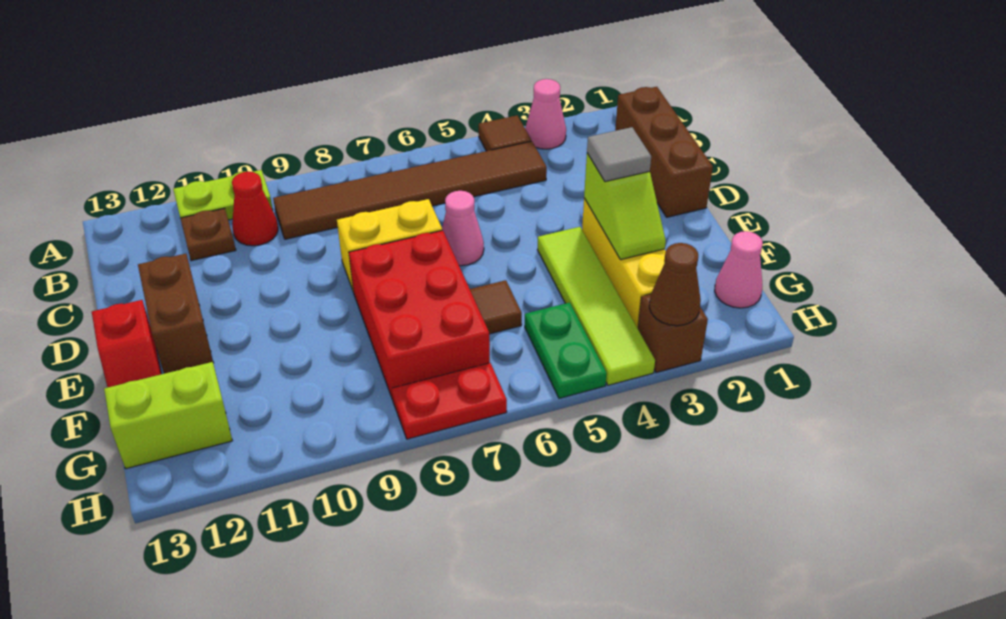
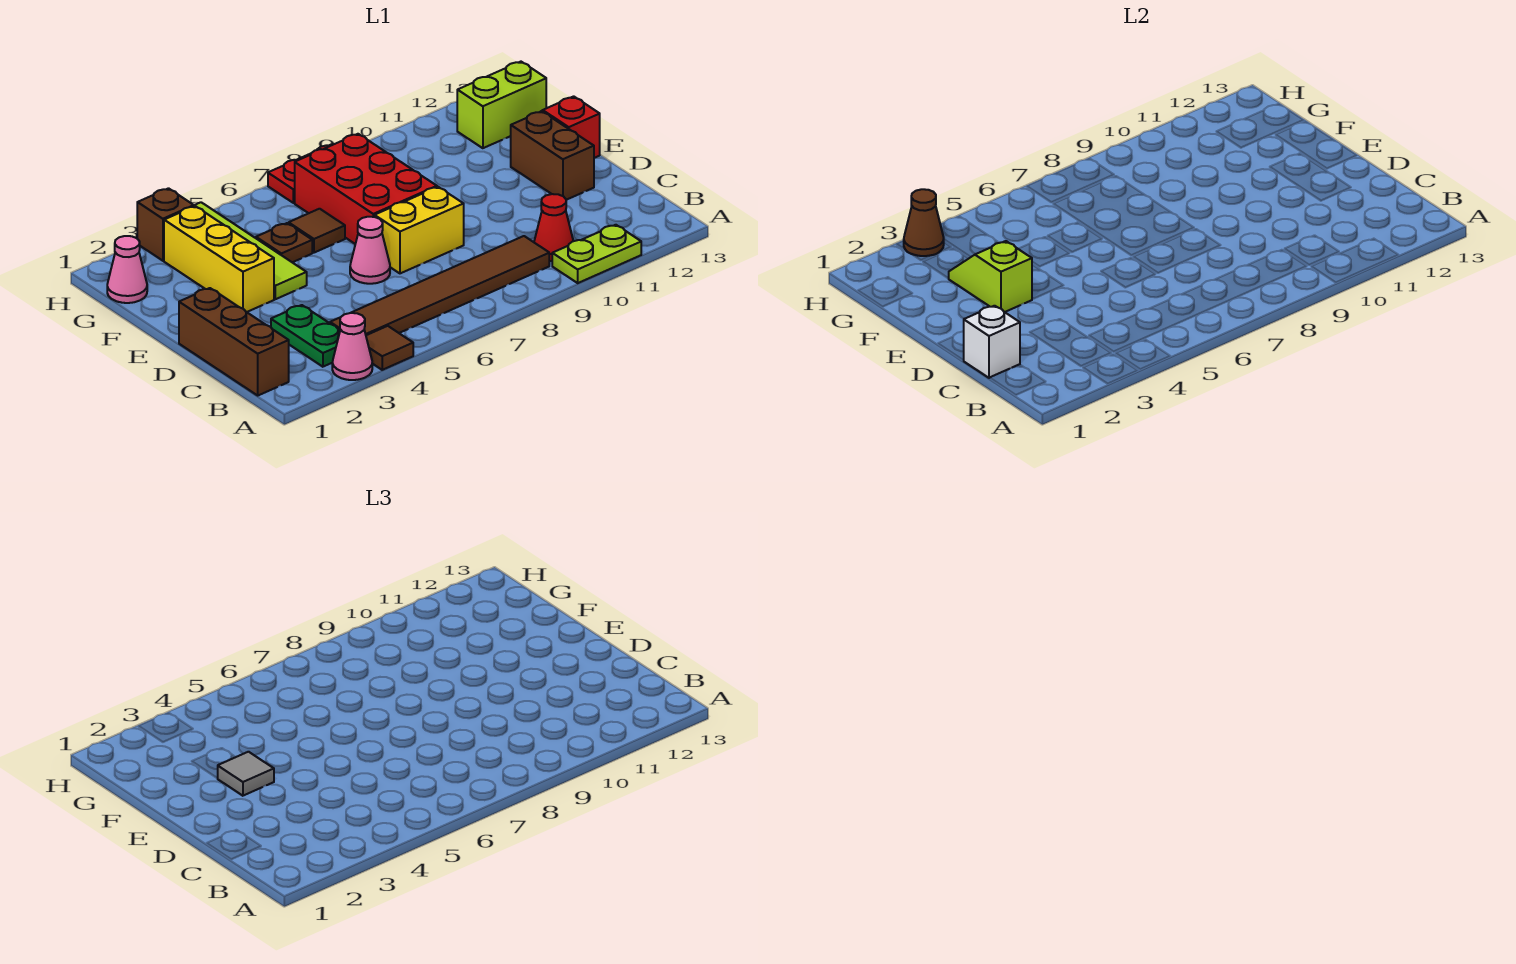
brown 1x1 plate [180,208,236,261] -> brown 1x1 plate moved to [256,223,312,262]
none -> white 1x1 brick [963,306,1020,378]
green 1x2 plate [525,303,607,398] -> green 1x2 plate moved to [271,305,340,367]

